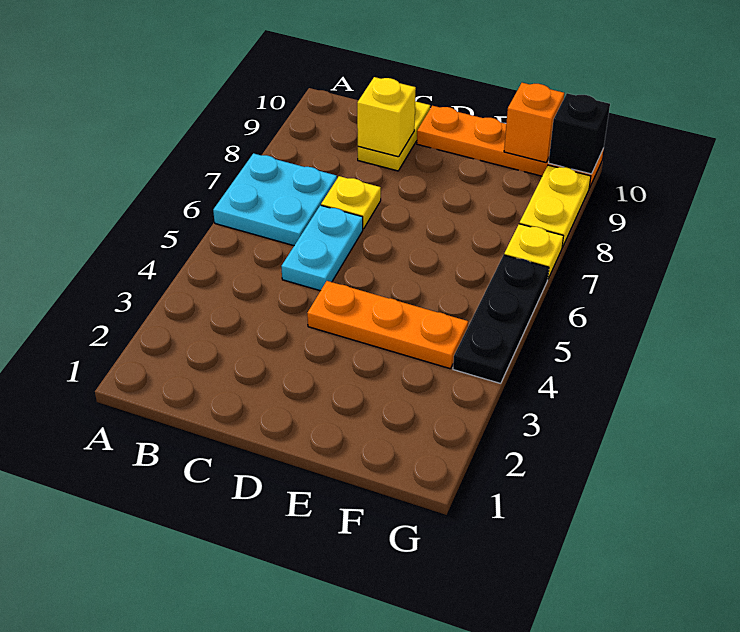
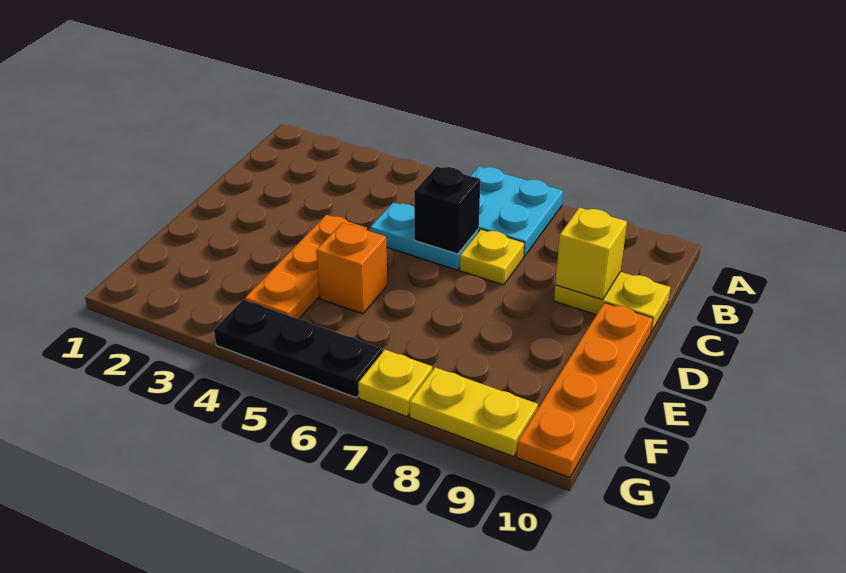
orange 1x1 brick [504,83,564,162] -> orange 1x1 brick moved to [316,223,387,314]
black 1x1 brick [549,93,610,174] -> black 1x1 brick moved to [414,167,481,254]

